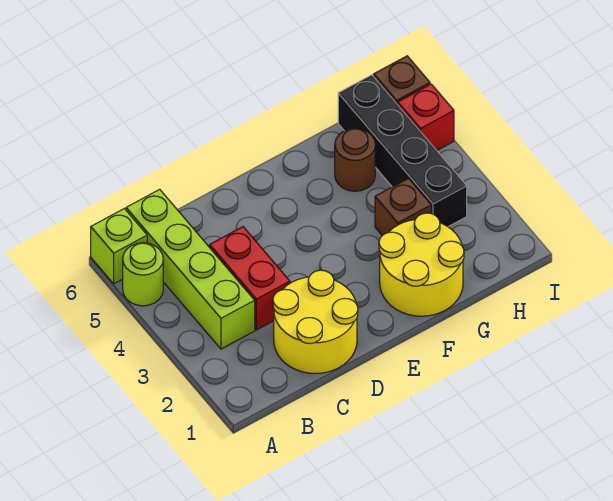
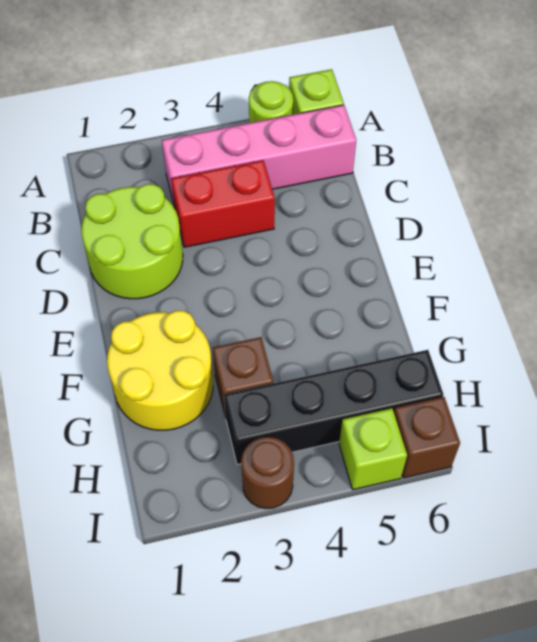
lime 1x4 brick [126,189,255,349] -> pink 1x4 brick [162,105,356,207]
yellow 2x2 round brick [273,270,358,374] -> lime 2x2 round brick [81,184,183,299]
brown 1x1 round brick [335,128,375,191] -> brown 1x1 round brick moved to [241,437,294,509]
red 1x1 brick [398,84,454,150] -> lime 1x1 brick [339,408,407,490]

